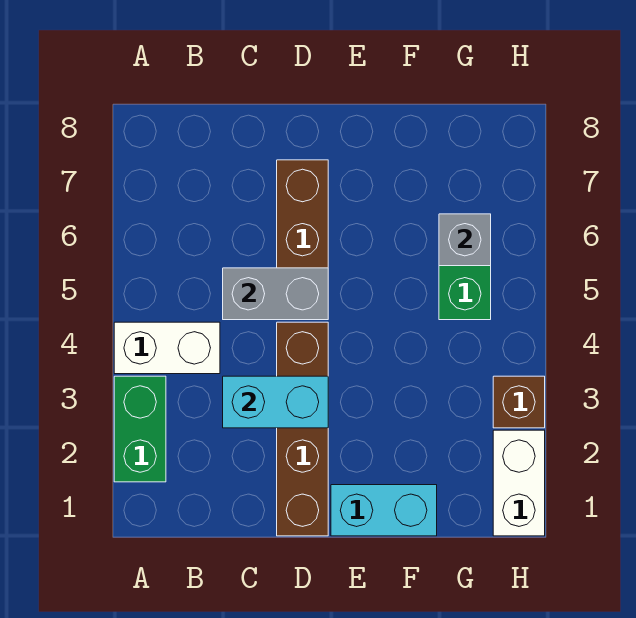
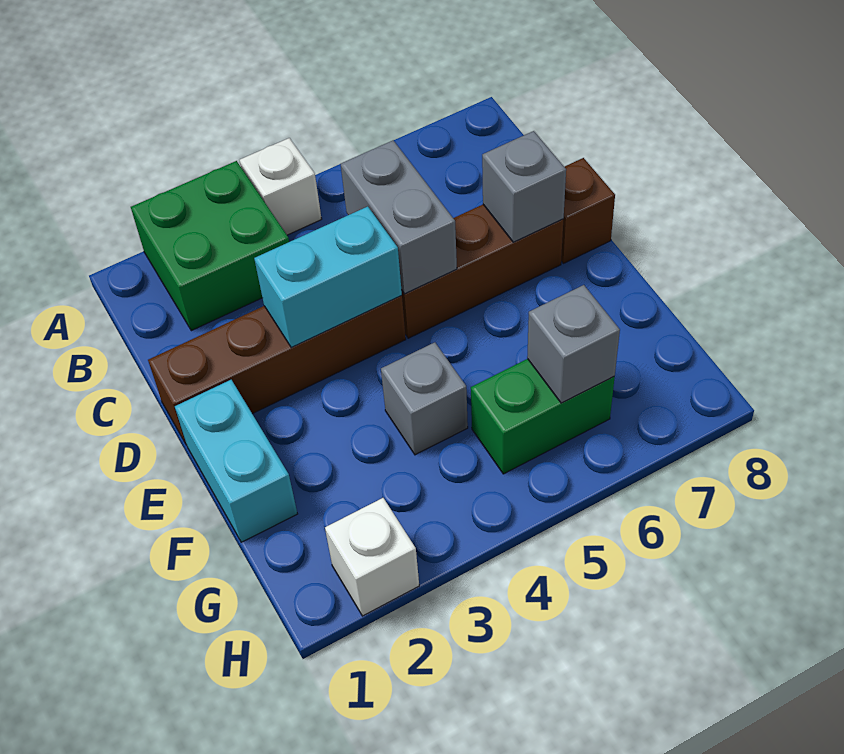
green 1x2 brick [114,376,166,482] -> green 2x2 brick [131,161,289,331]
white 1x2 brick [114,322,220,374] -> white 1x1 brick [239,138,322,235]
cyan 1x2 brick [223,376,328,428] -> cyan 1x2 brick turned to [254,206,402,348]
none -> grey 1x1 brick [482,131,566,242]
none -> grey 1x1 brick [381,342,468,455]
white 1x2 brick [493,430,545,536] -> white 1x1 brick [325,498,419,616]
brown 1x1 brick [493,376,545,428] -> brown 1x1 brick moved to [561,158,615,263]

